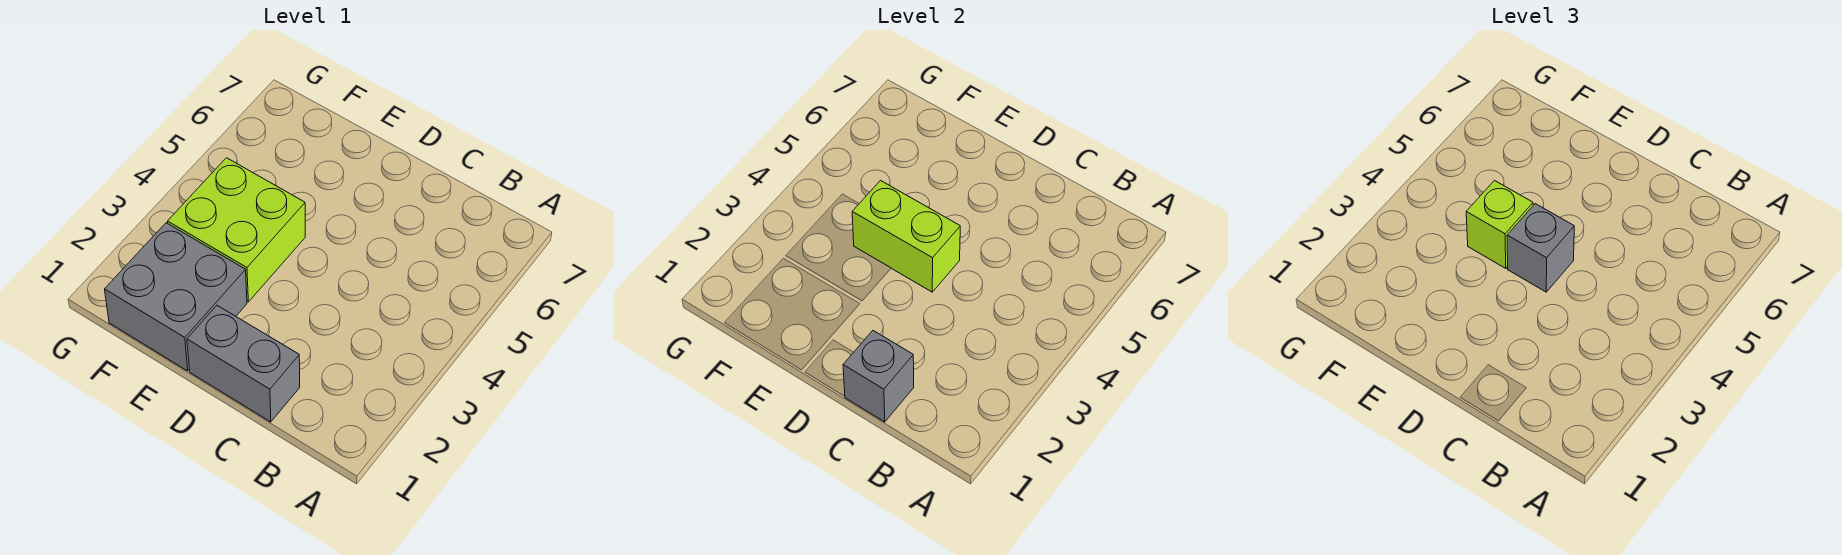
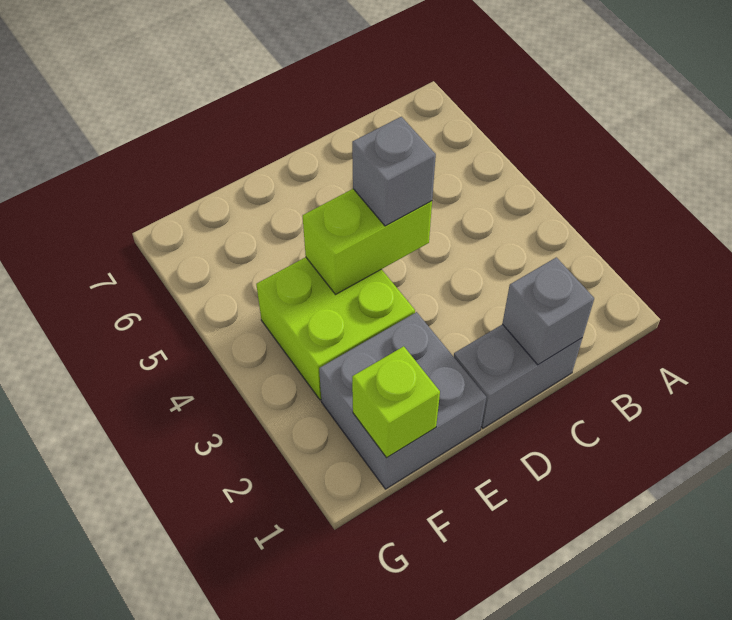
lime 1x1 brick [1466,181,1533,268] -> lime 1x1 brick moved to [352,346,440,458]

